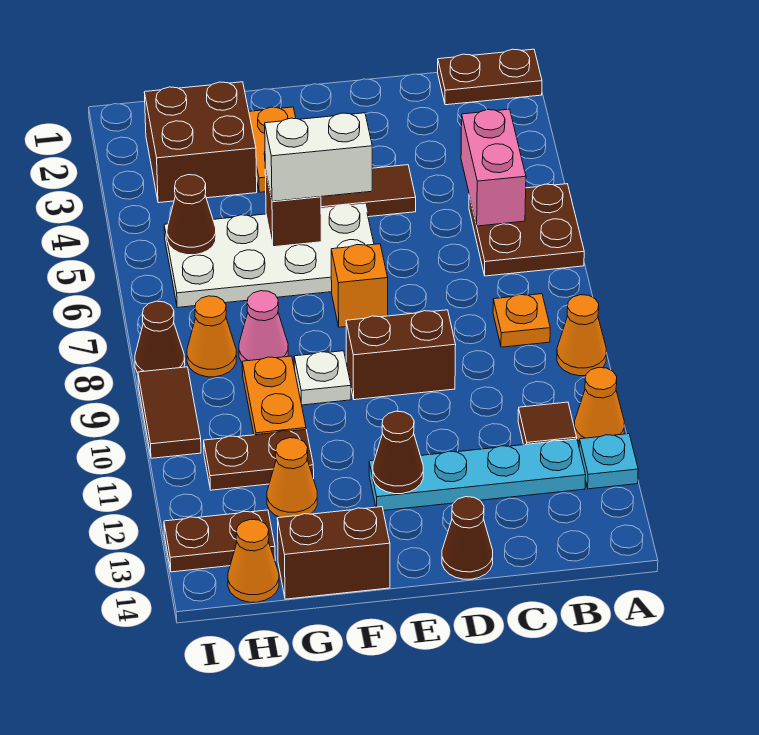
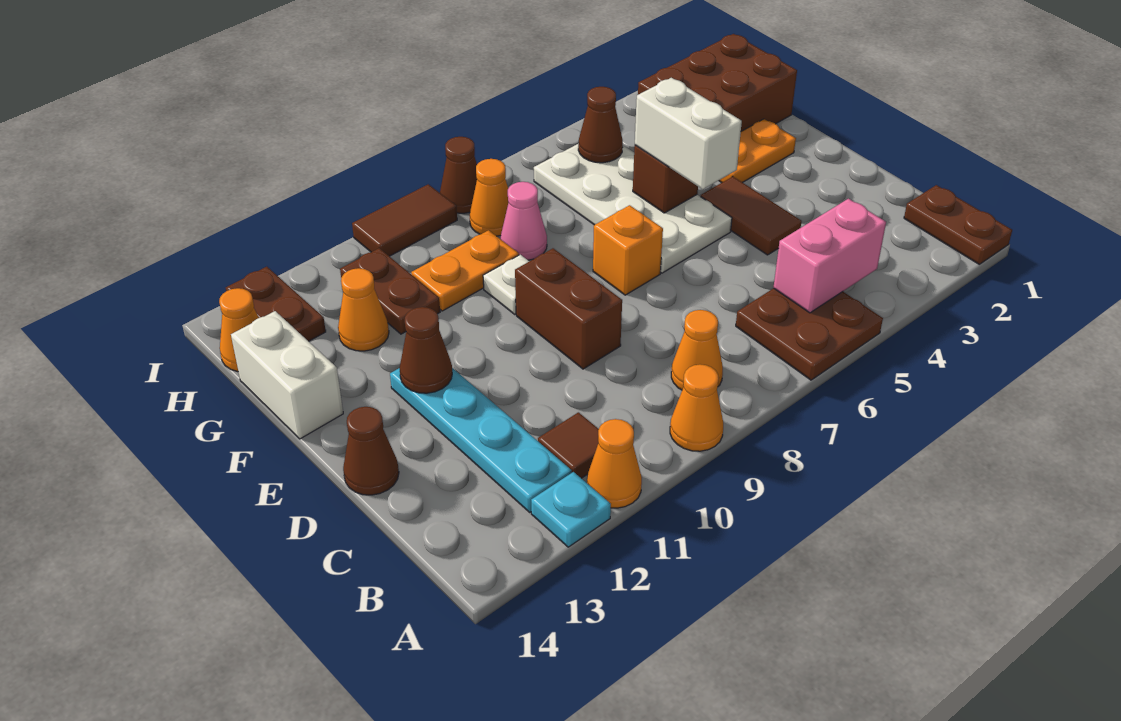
orange 1x1 plate [493,294,550,347] -> orange 1x1 cone [671,310,723,390]
brown 1x2 brick [277,507,390,599] -> white 1x2 brick [231,311,343,439]
brown 2x2 brick [144,82,257,203] -> brown 2x3 brick [638,34,797,131]

